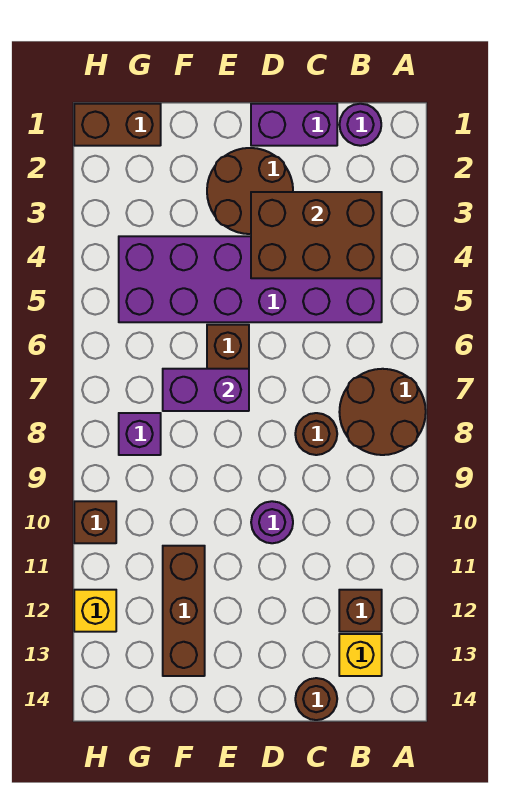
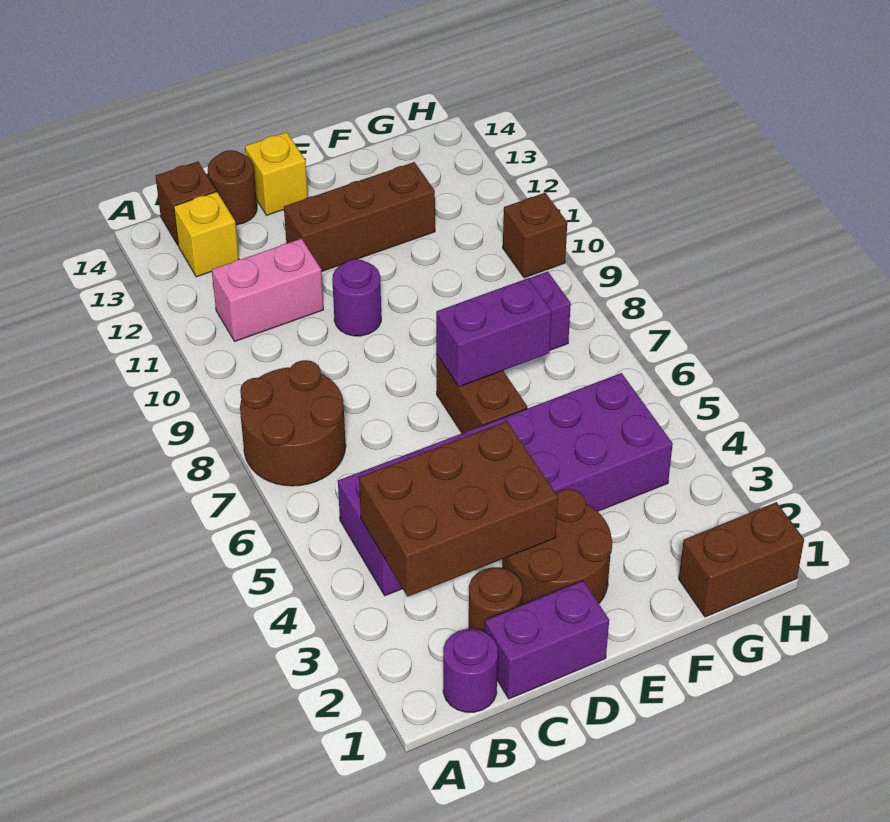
none -> pink 1x2 brick [212,239,324,341]
brown 1x1 brick [339,590,382,632] -> brown 1x1 brick moved to [156,162,216,245]
brown 1x1 round brick [295,413,337,455] -> brown 1x1 round brick moved to [469,567,522,632]
brown 1x3 brick [163,546,205,676] -> brown 1x3 brick turned to [284,162,435,272]
yellow 1x1 brick [74,590,116,632] -> yellow 1x1 brick moved to [245,132,308,215]

